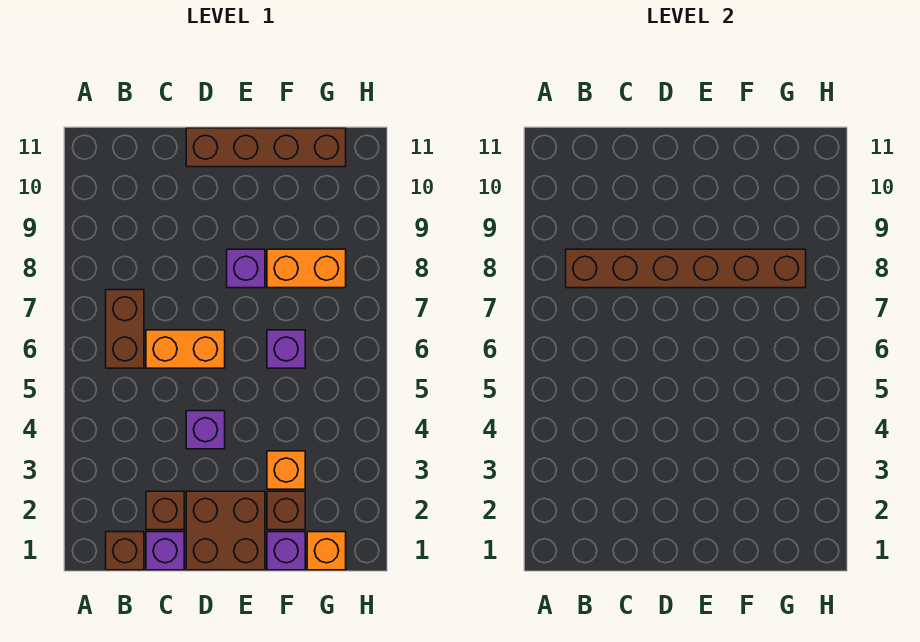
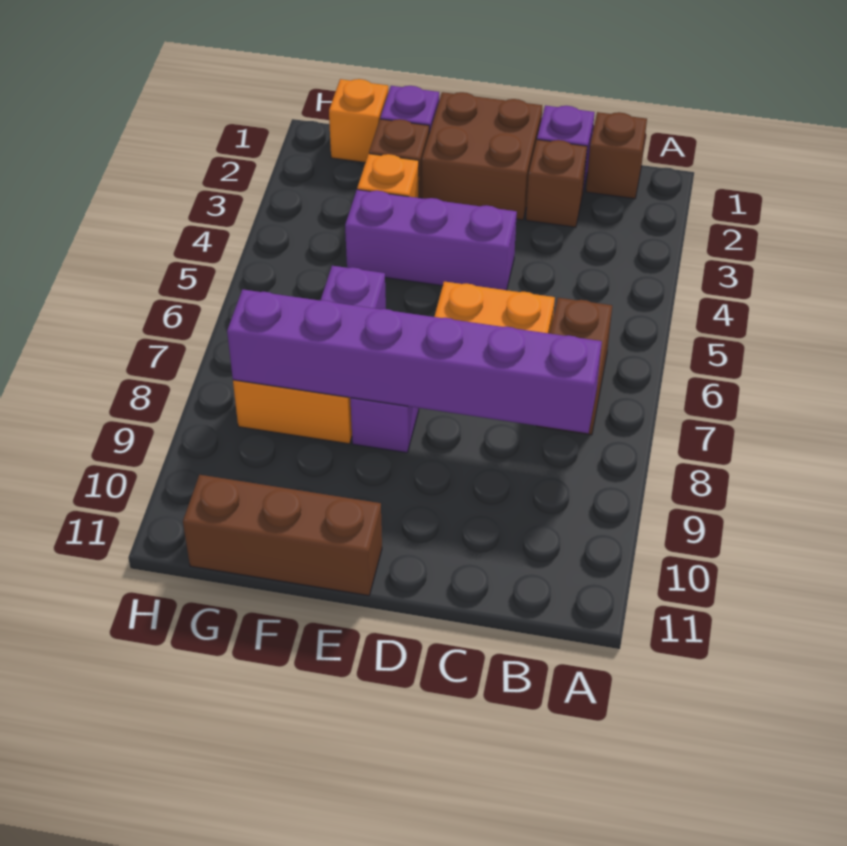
brown 1x6 brick [566,249,806,288] -> purple 1x6 brick [227,289,602,433]
purple 1x1 brick [186,411,225,449] -> purple 1x3 brick [345,190,517,290]
brown 1x4 brick [186,128,346,167] -> brown 1x3 brick [183,475,382,596]

